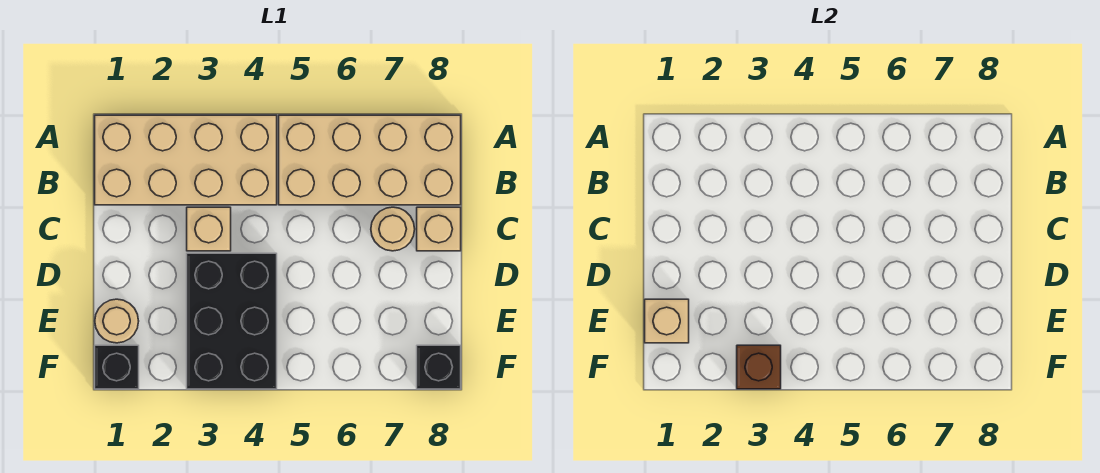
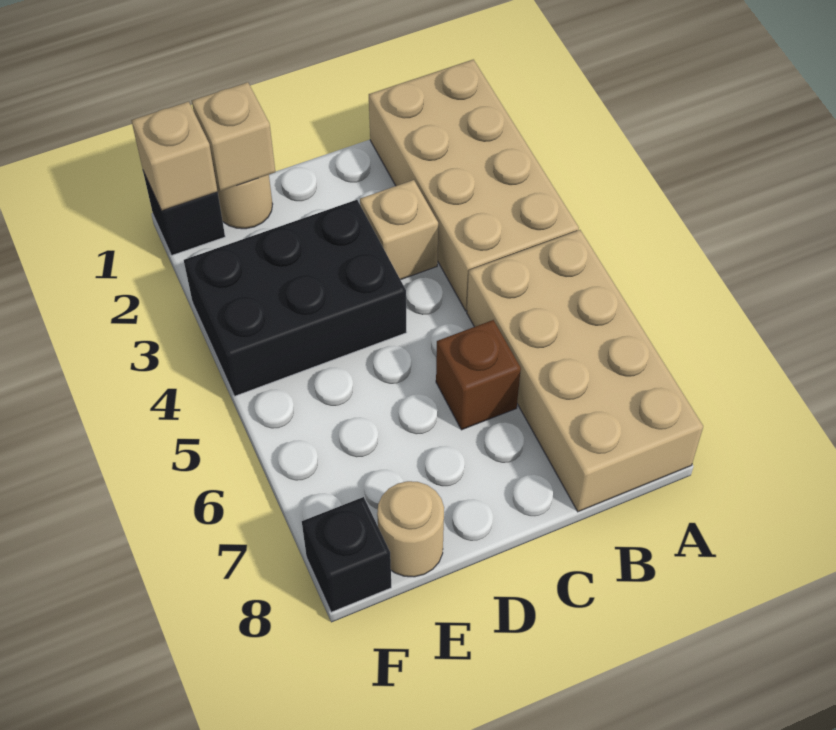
tan 1x1 round brick [371,207,415,251] -> tan 1x1 round brick moved to [377,481,444,577]
tan 1x1 brick [417,207,461,251] -> tan 1x1 brick moved to [131,102,218,211]
brown 1x1 brick [737,345,781,389] -> brown 1x1 brick moved to [436,320,521,430]

